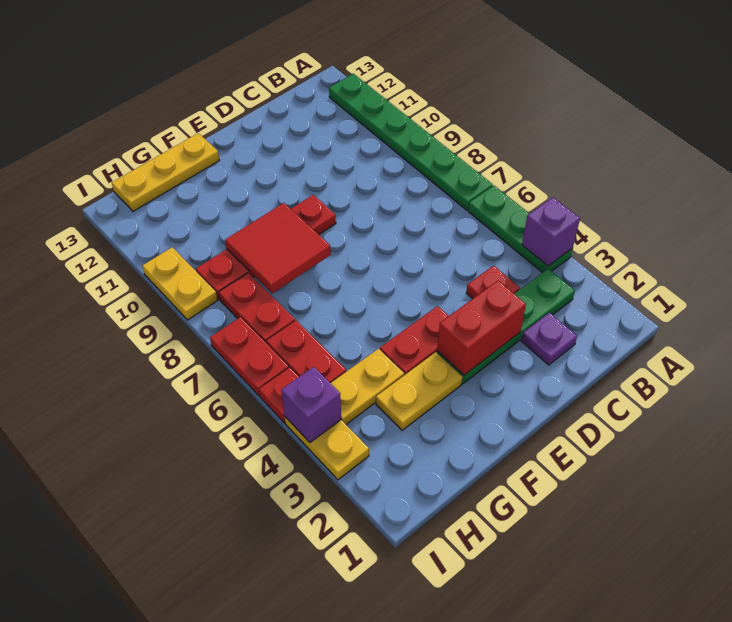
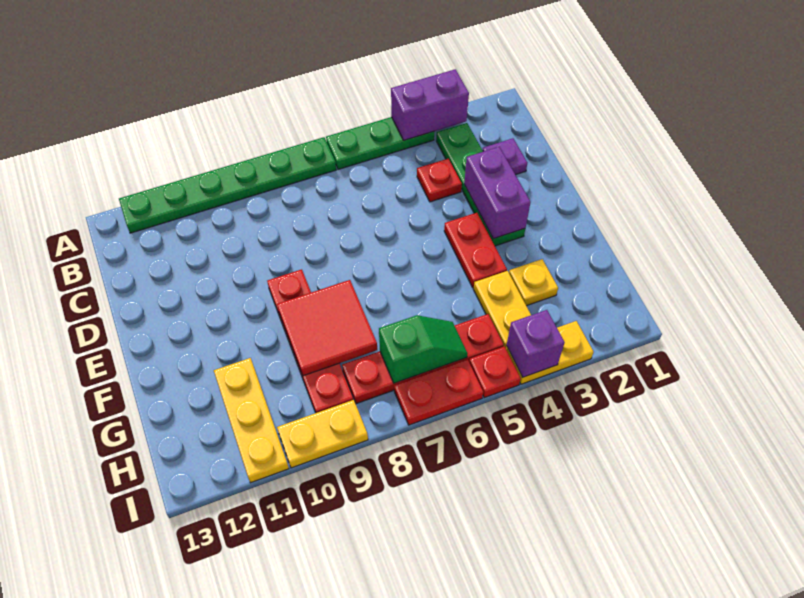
purple 1x1 brick [522,197,580,266] -> purple 1x2 brick [391,69,469,140]
red 1x2 brick [437,281,526,375] -> purple 1x2 brick [464,147,531,239]
yellow 1x2 plate [376,352,462,430] -> yellow 1x1 plate [509,259,558,306]
yellow 1x3 plate [112,133,220,211] -> yellow 1x3 plate moved to [214,358,289,483]
none -> green 1x2 slope [379,315,468,383]

